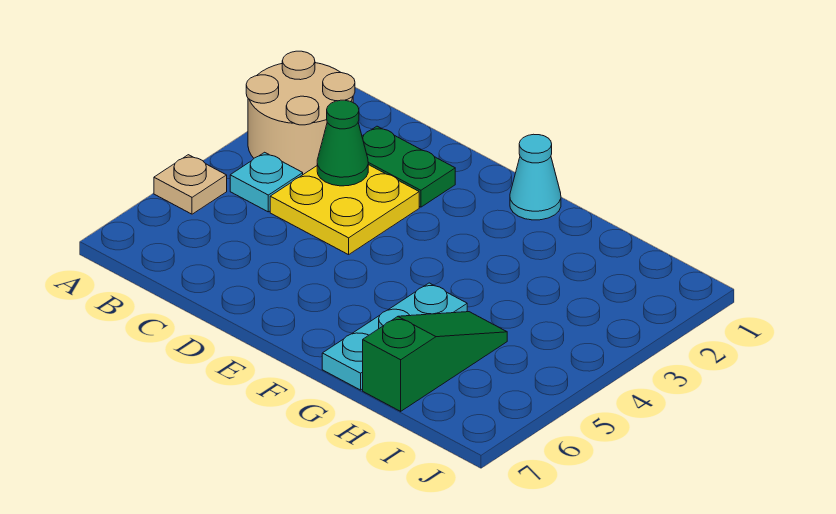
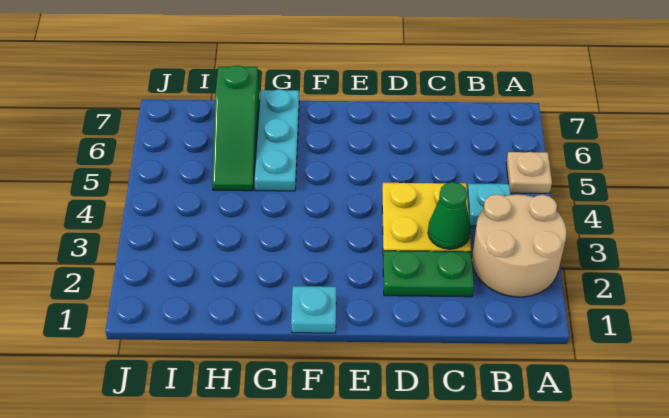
cyan 1x1 cone [510,134,561,220] -> cyan 1x1 plate [291,286,336,333]

